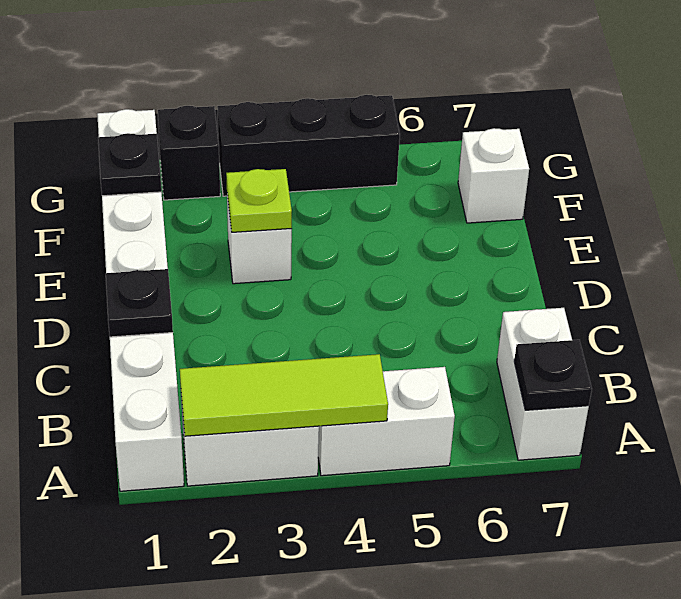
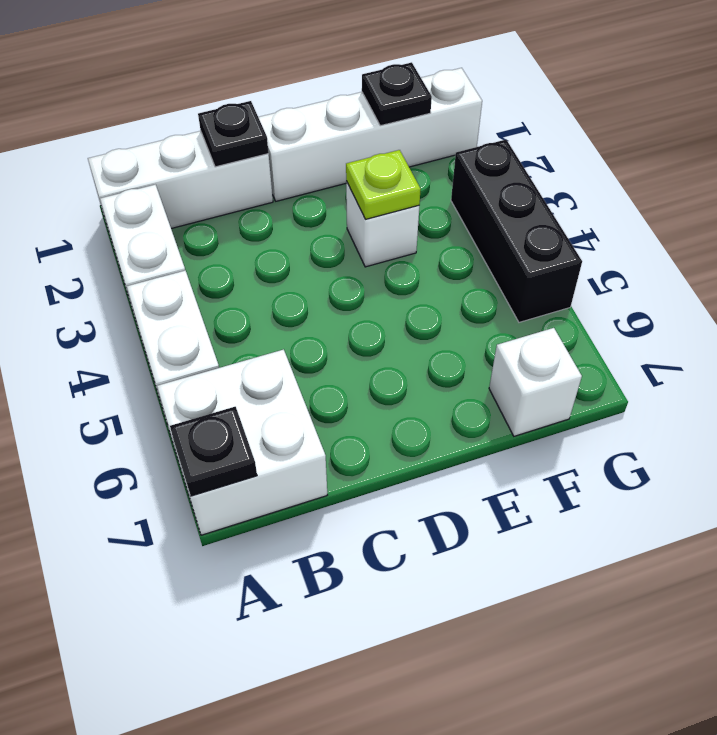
lime 1x3 tile [180,354,388,436] -> none
white 1x2 brick [497,308,589,460] -> white 2x2 brick [157,349,327,535]
black 1x1 brick [158,106,220,200] -> none

